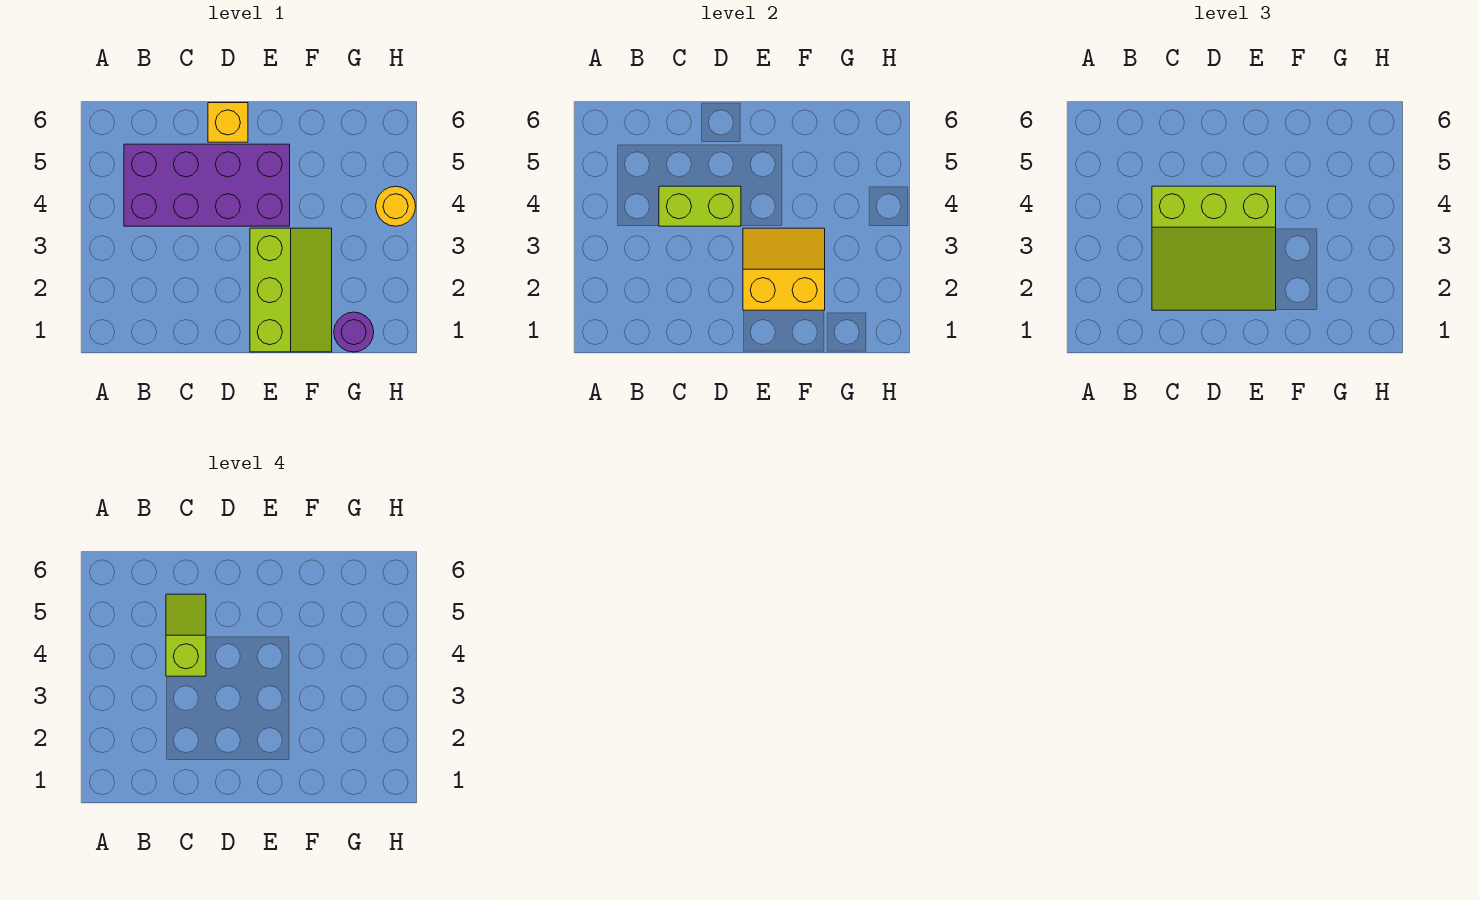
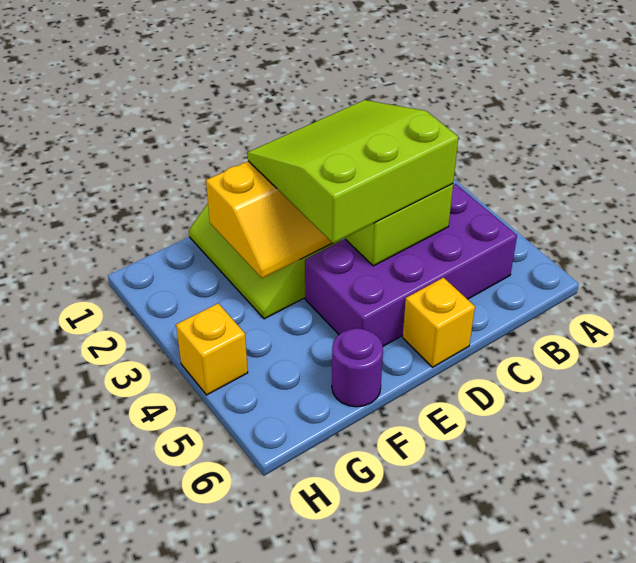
lime 1x2 slope [166,594,206,676] -> none
purple 1x1 round brick [334,312,374,352] -> purple 1x1 round brick moved to [332,328,383,407]
yellow 1x1 round brick [376,186,416,226] -> yellow 1x1 brick [176,303,248,395]

